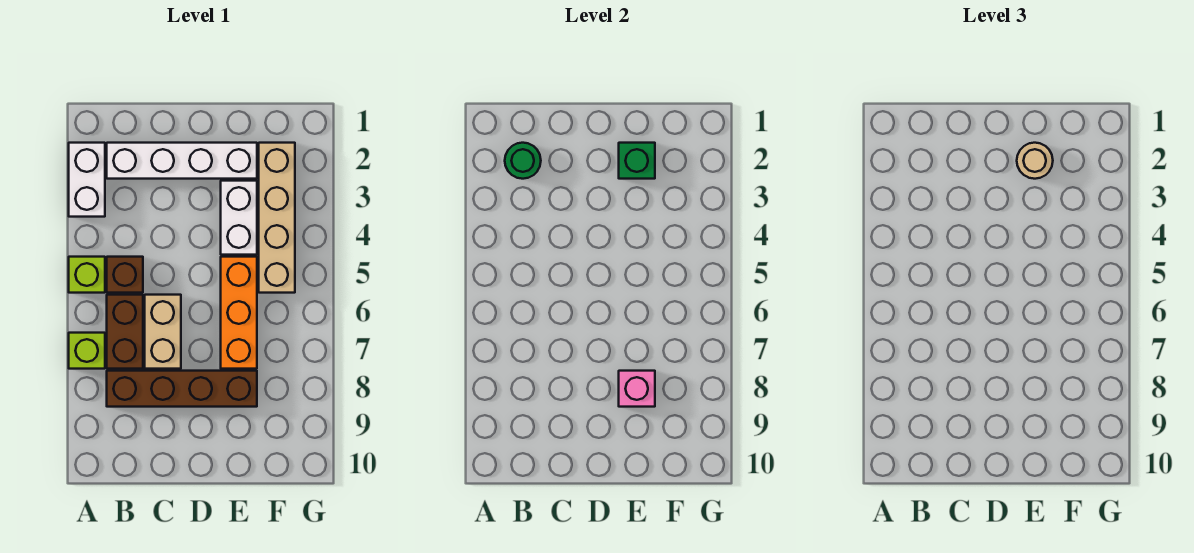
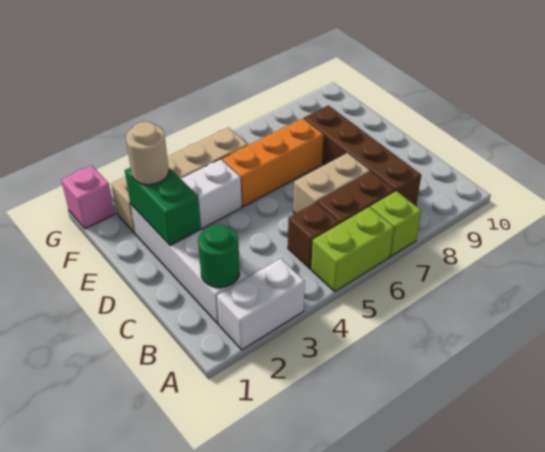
lime 1x1 brick [69,257,105,293] -> lime 1x2 brick [311,207,394,292]
green 1x1 brick [619,143,655,179] -> green 1x2 brick [125,167,201,245]
pink 1x1 brick [619,371,655,407] -> pink 1x1 brick moved to [61,165,115,229]

